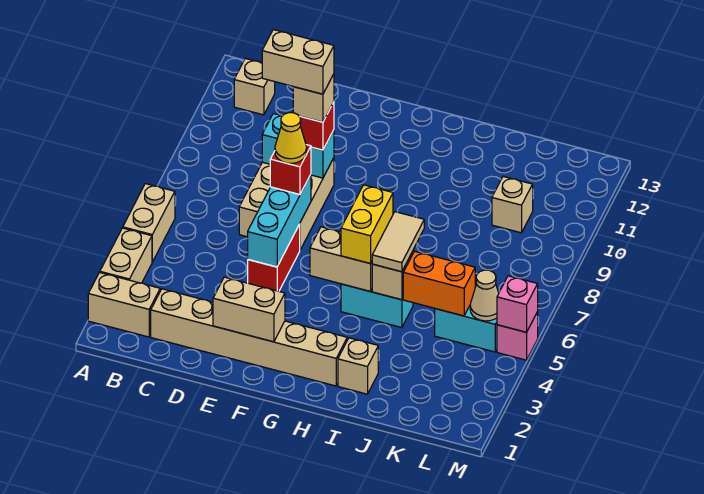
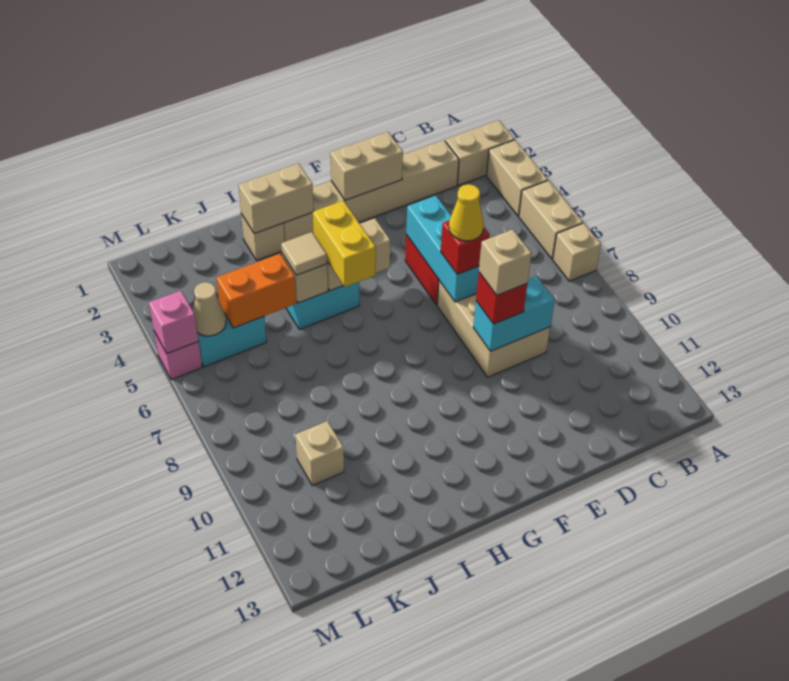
tan 1x1 brick [234,58,275,115] -> tan 1x1 brick moved to [553,223,601,281]
tan 1x2 brick [262,30,334,94] -> tan 1x2 brick moved to [238,164,314,234]
tan 1x2 tile [372,212,424,272] -> tan 1x1 tile [281,232,327,275]

